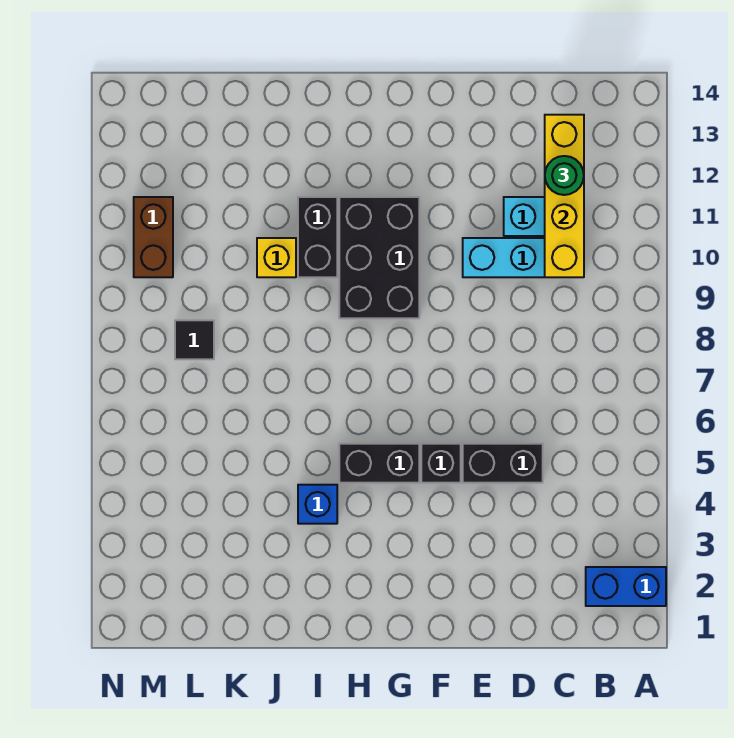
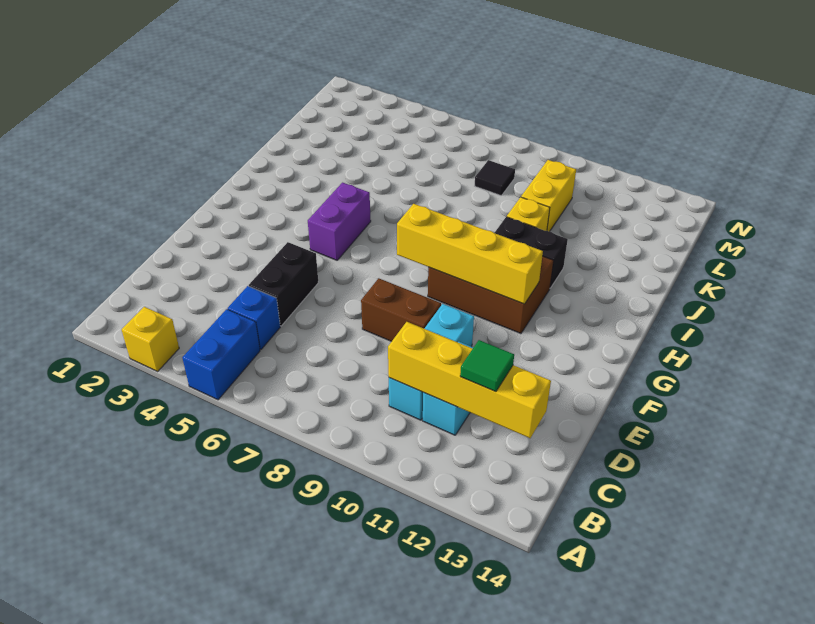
blue 1x2 brick [586,567,666,606] -> blue 1x2 brick moved to [182,309,260,400]
none -> yellow 1x1 brick [122,307,179,371]
green 1x1 round brick [545,156,584,195] -> green 1x1 tile [460,340,514,392]
black 1x1 brick [421,444,461,483] -> none
black 1x2 brick [339,444,419,483] -> purple 1x2 brick [308,183,371,260]
none -> yellow 1x4 brick [397,204,543,304]
black 2x3 brick [339,197,419,318] -> brown 2x3 brick [428,256,553,333]
blue 1x1 brick [298,485,337,524] -> blue 1x1 brick moved to [228,286,280,350]
none -> yellow 1x2 brick [521,160,576,231]
brown 1x2 brick [134,197,173,277] -> brown 1x2 brick moved to [361,278,441,341]

